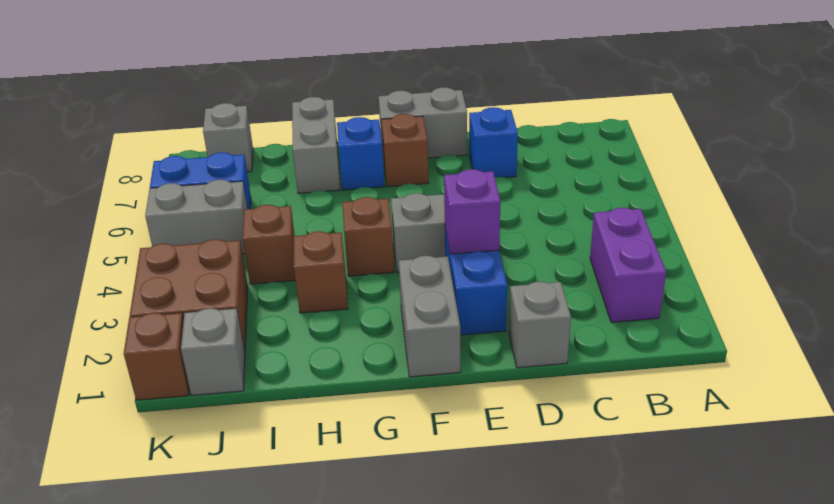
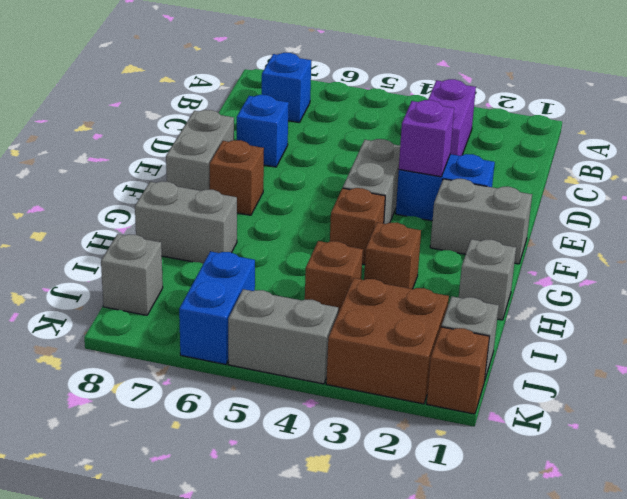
purple 1x2 brick [590,208,666,322] -> purple 1x2 brick turned to [428,79,476,156]
grey 1x1 brick [509,282,571,368] -> grey 1x1 brick moved to [459,239,516,320]
blue 1x1 brick [337,117,385,190] -> blue 1x1 brick moved to [262,53,311,123]
grey 1x2 brick [145,180,247,254] -> grey 1x2 brick turned to [228,289,338,384]

